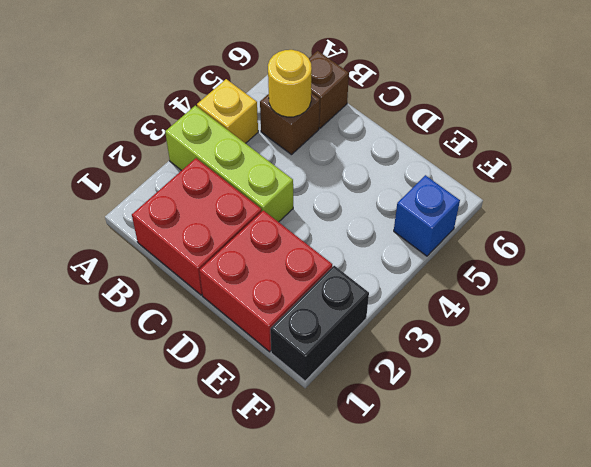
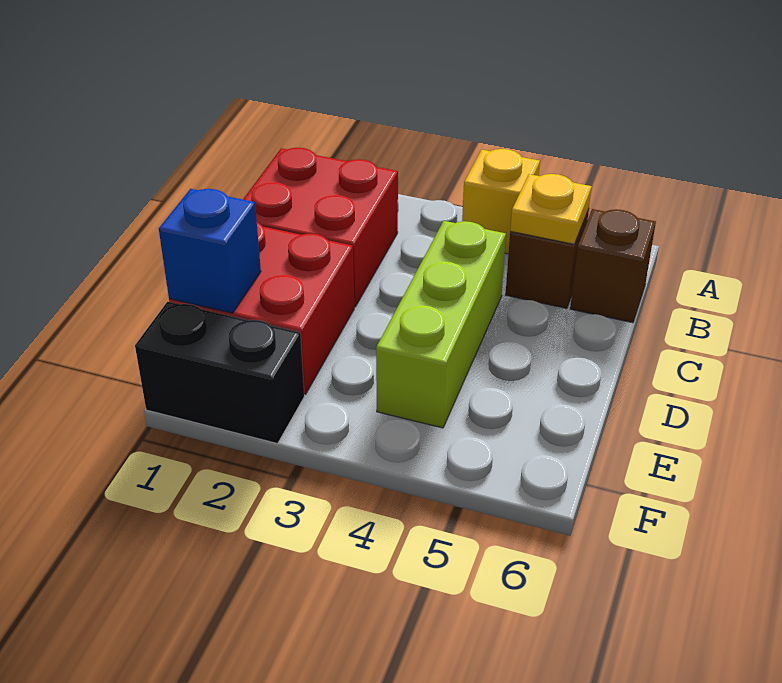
lime 1x3 brick [165,106,293,222] -> lime 1x3 brick moved to [376,221,506,428]
yellow 1x1 round brick [268,50,312,117] -> yellow 1x1 plate [510,174,592,244]
blue 1x1 brick [394,175,460,256] -> blue 1x1 brick moved to [159,189,261,313]

